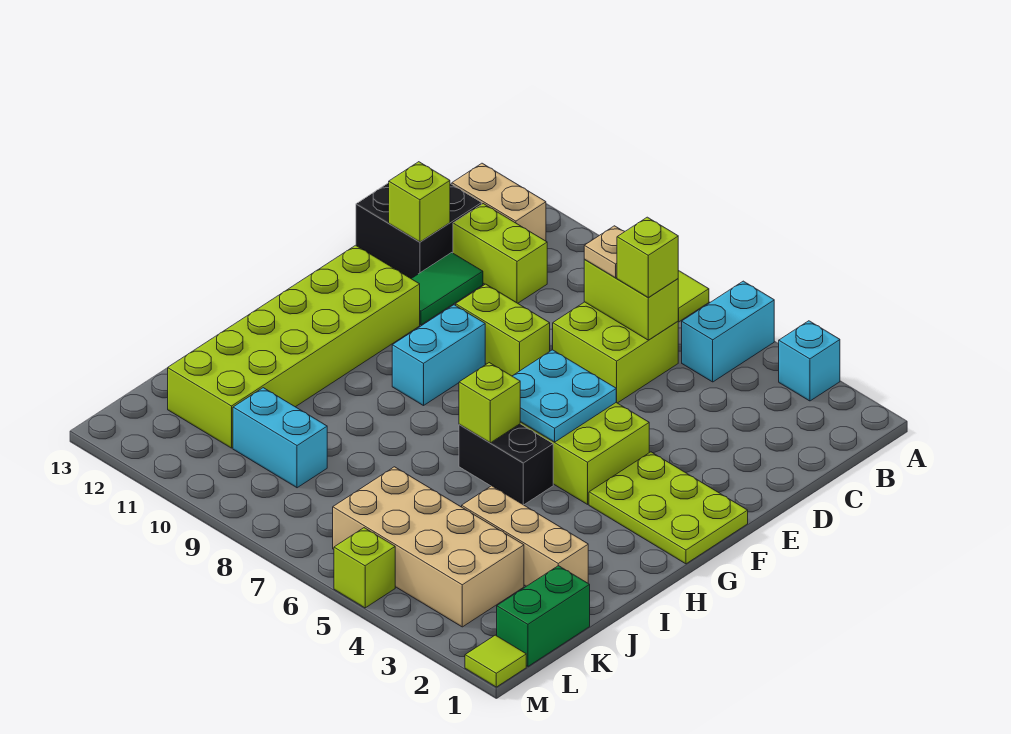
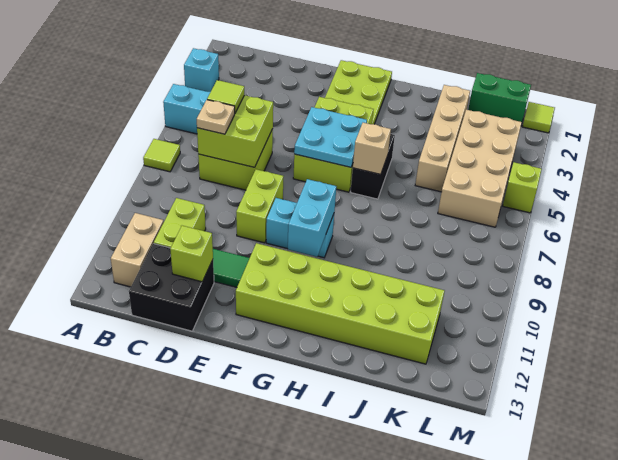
lime 1x2 brick [584,260,678,340] -> lime 2x2 brick [197,95,273,167]
lime 1x1 brick [617,217,678,297] -> lime 1x1 tile [207,80,244,113]
lime 1x1 brick [459,363,520,443] -> tan 1x1 brick [353,123,391,174]
tan 1x3 brick [462,486,588,586] -> tan 1x4 brick [415,85,470,192]
cyan 1x2 brick [233,388,327,488] -> cyan 1x2 brick moved to [288,179,336,257]

